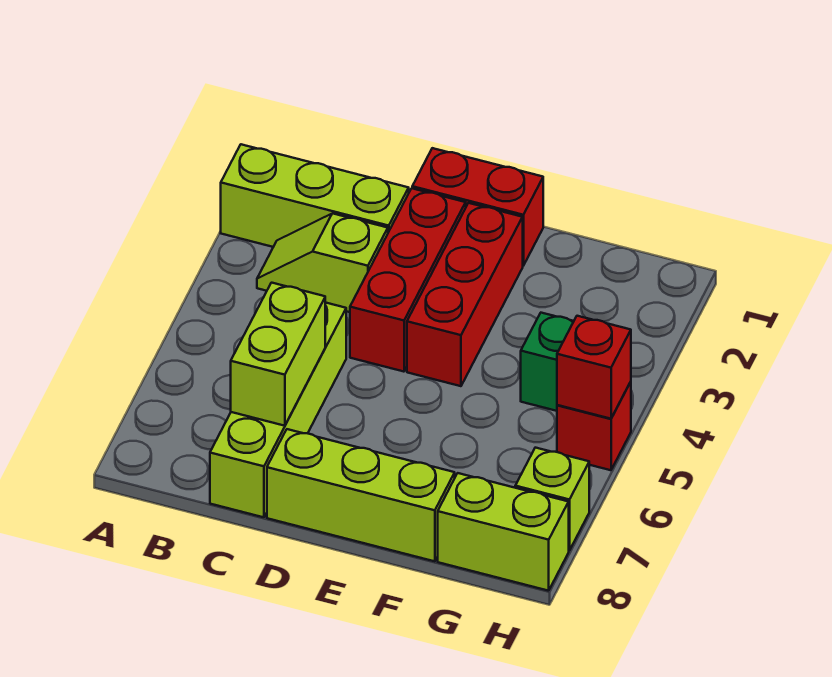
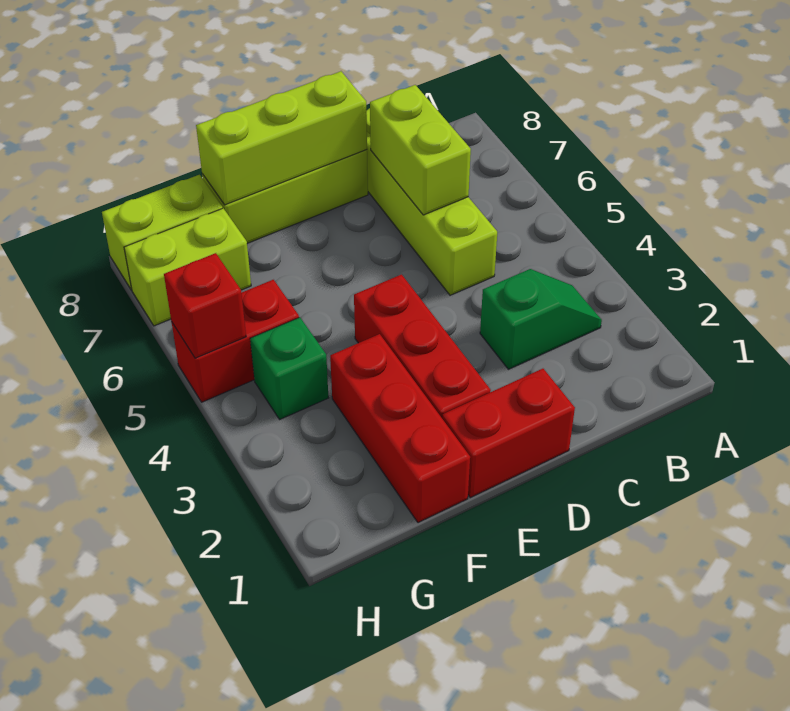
lime 1x3 brick [221,144,409,247] -> lime 1x3 brick moved to [196,71,367,205]
lime 1x2 slope [257,213,388,312] -> green 1x2 slope [480,269,602,369]
red 1x3 brick [350,188,466,372] -> red 1x3 brick moved to [330,334,470,523]
red 1x1 brick [557,382,631,470] -> red 1x2 brick [172,280,299,402]
lime 1x1 brick [515,448,589,551] -> lime 1x2 brick [124,208,251,326]

